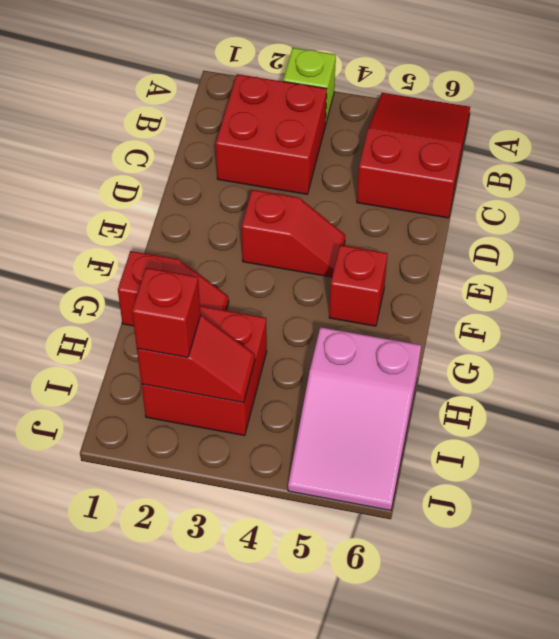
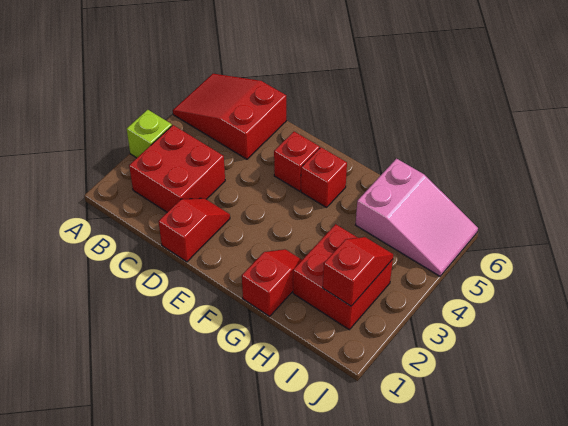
red 1x2 slope [241,190,345,277] -> red 1x2 slope moved to [158,198,230,262]
red 1x1 brick [132,268,201,358] -> red 1x1 brick moved to [274,132,320,191]

